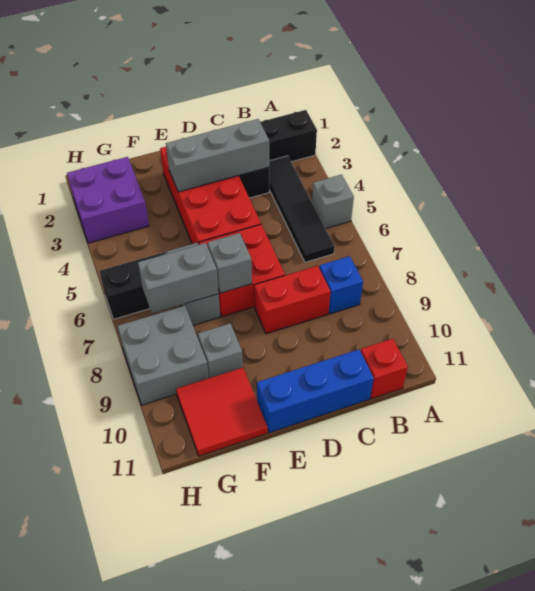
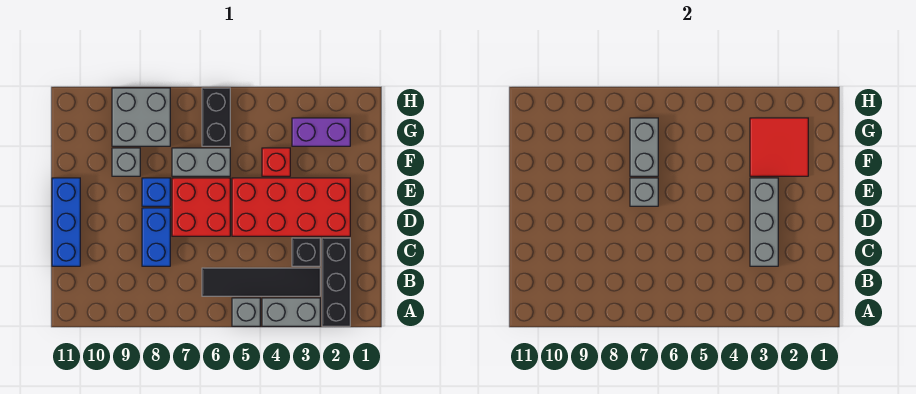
none -> grey 1x2 brick [262,298,320,326]
blue 1x1 brick [319,256,363,314] -> blue 1x1 brick moved to [142,178,170,206]
red 1x1 brick [361,339,408,399] -> red 1x1 brick moved to [262,148,290,176]
red 1x2 brick [254,266,331,334] -> blue 1x2 brick [142,208,170,266]
red 2x2 tile [176,368,268,456] -> red 2x2 tile moved to [750,118,808,176]
purple 2x2 brick [67,157,149,243] -> purple 1x2 brick [292,118,350,146]

